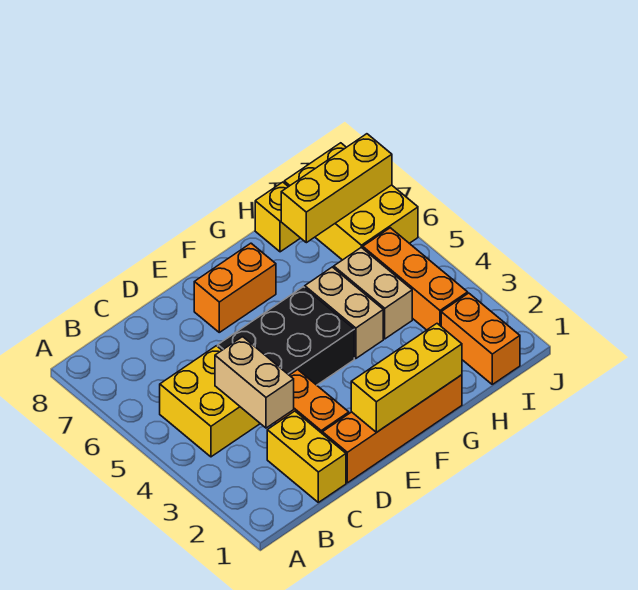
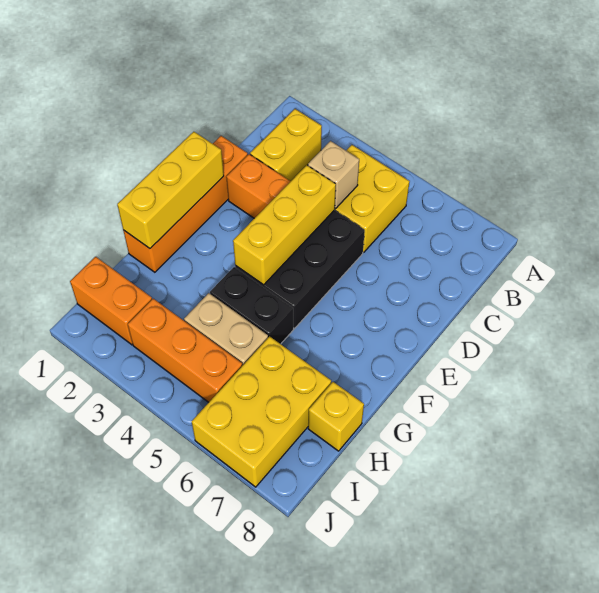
yellow 1x2 brick [267,411,346,502] -> yellow 1x2 brick turned to [250,109,322,181]
tan 1x2 brick [215,337,294,428] -> tan 1x1 brick [308,141,359,209]
orange 1x2 brick [194,243,276,332] -> none
tan 1x2 brick [305,267,383,359] -> black 1x2 brick [210,267,293,344]
yellow 1x3 brick [281,134,392,243] -> yellow 1x3 brick moved to [233,165,336,285]
yellow 2x3 brick [284,143,418,260] -> yellow 2x3 brick turned to [192,336,331,487]

